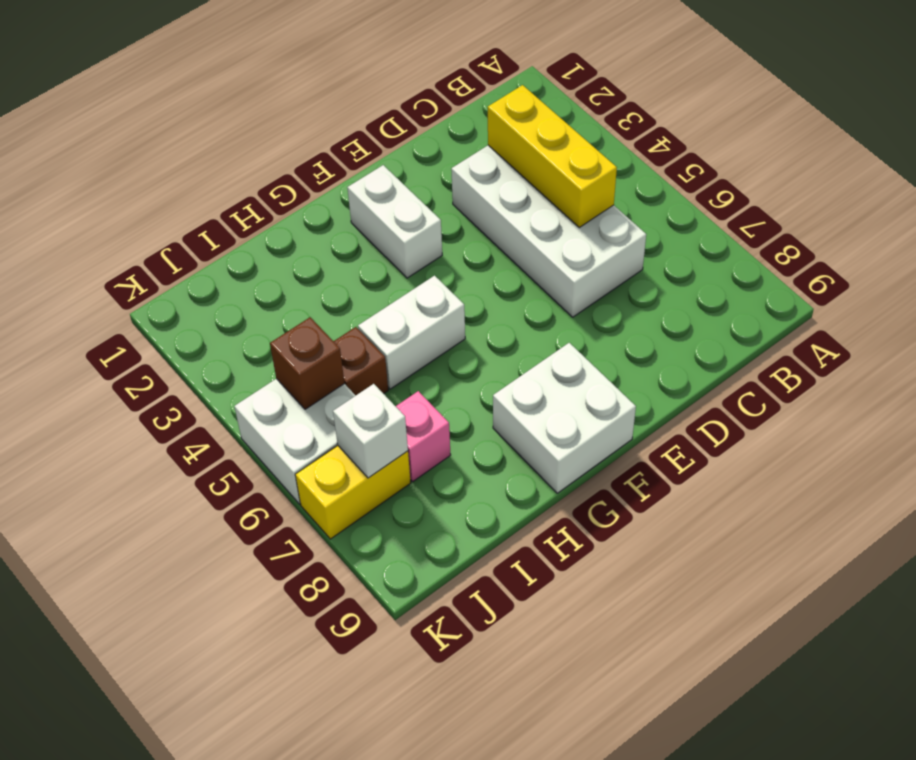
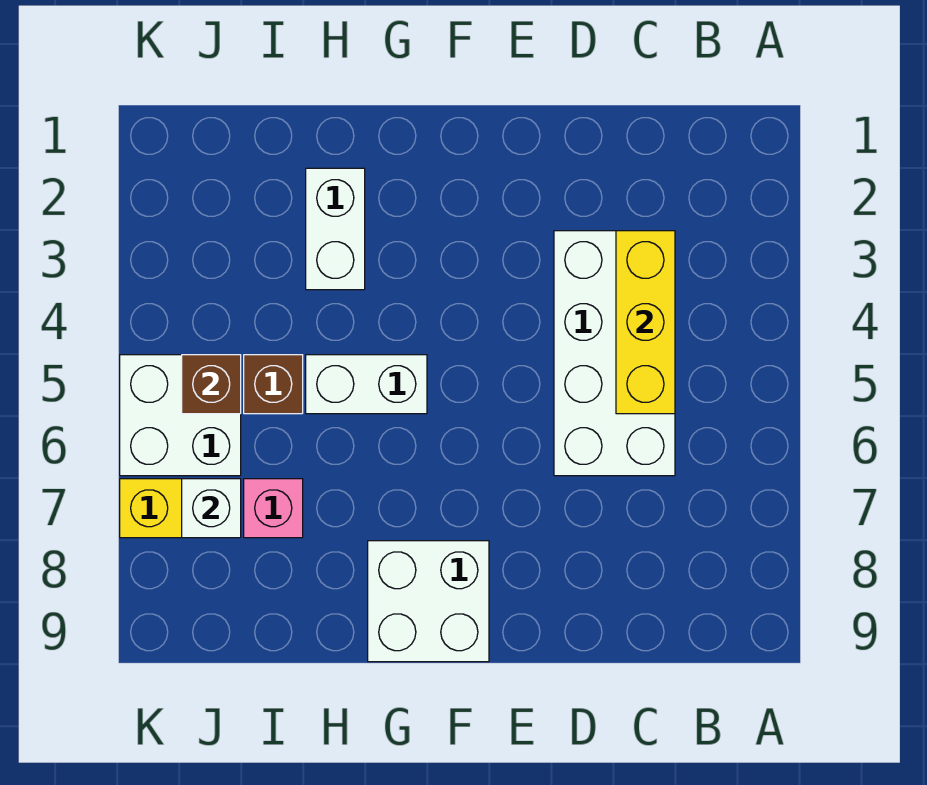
white 1x2 brick [347,165,442,278] -> white 1x2 brick moved to [306,168,365,290]

